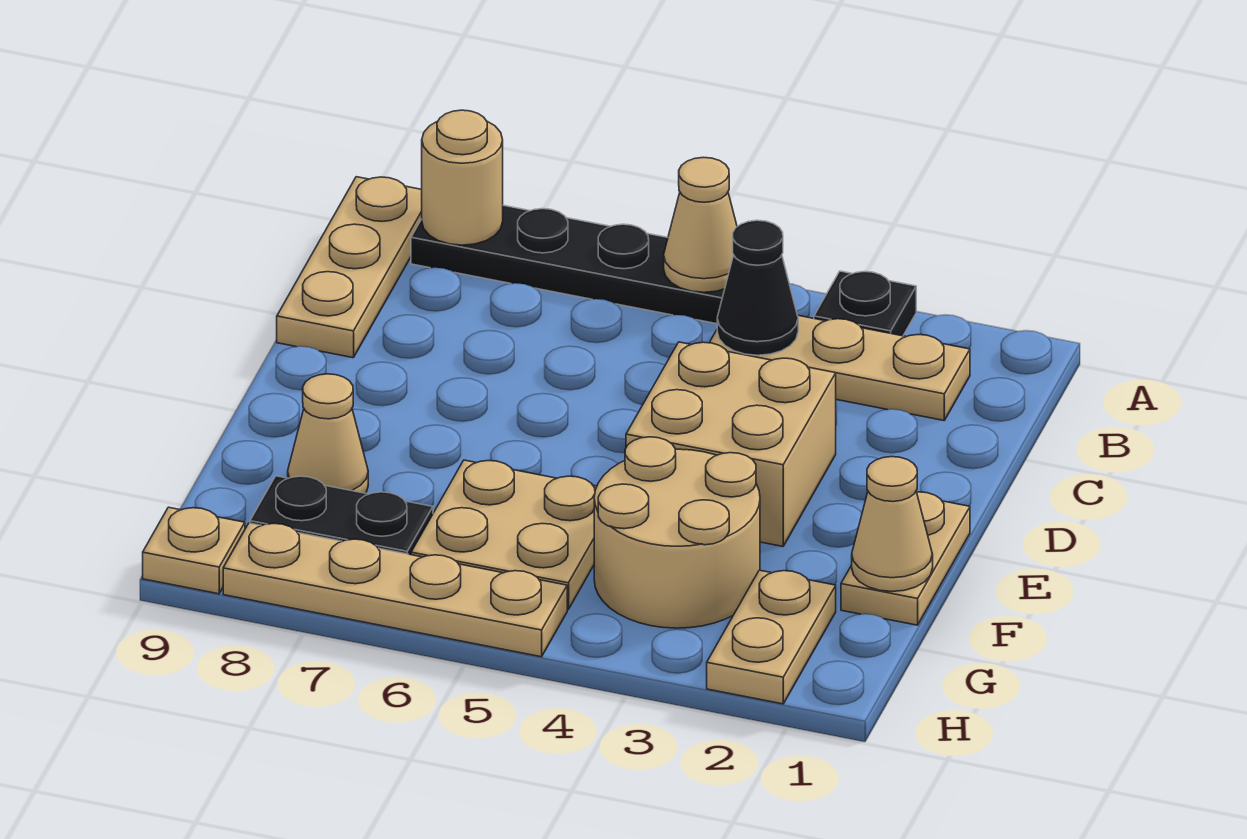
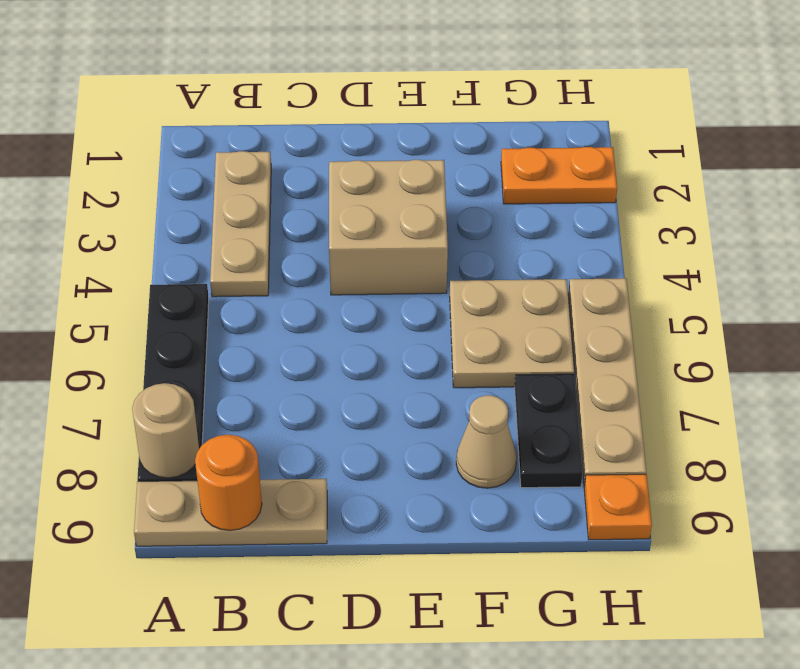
black 1x1 plate [814,271,916,336] -> none
tan 1x1 cone [664,157,737,292] -> none
black 1x1 cone [717,220,798,355] -> none
none -> orange 1x1 round brick [195,435,262,531]
tan 1x2 plate [841,492,970,625] -> none
tan 1x1 cone [852,457,933,592] -> none
tan 2x2 round brick [594,437,760,628] -> none
tan 1x2 plate [707,570,836,704] -> orange 1x2 plate [501,147,617,204]
tan 1x1 plate [143,507,245,594] -> orange 1x1 plate [584,474,652,540]

